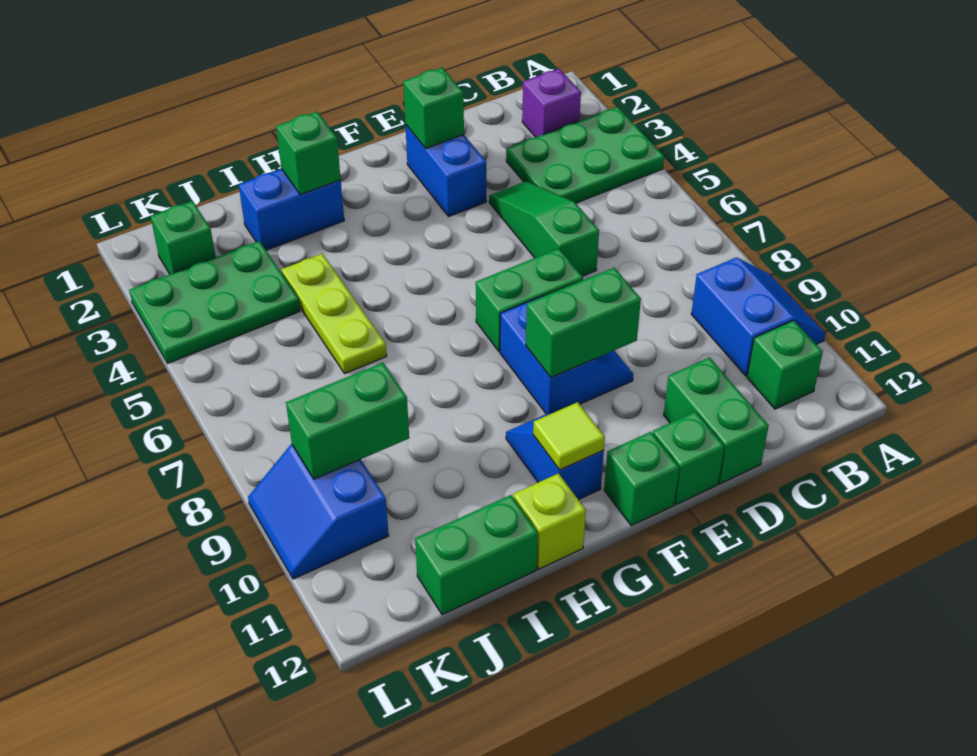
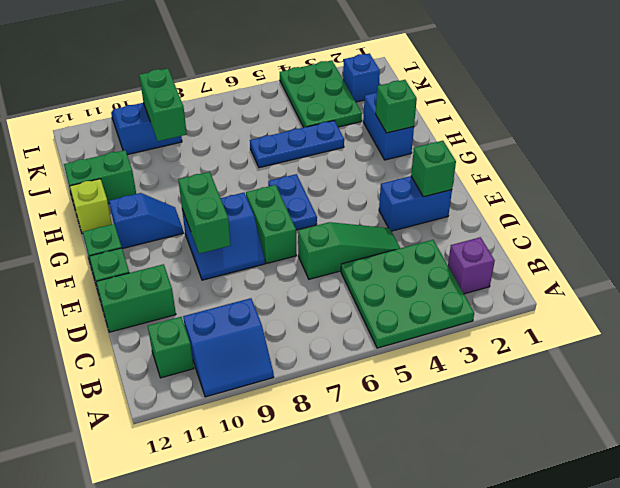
green 2x3 plate [506,107,664,203] -> green 3x3 plate [341,240,474,348]
none -> blue 1x2 plate [268,174,317,230]
lime 1x1 tile [533,402,605,470] -> none
lime 1x3 plate [281,254,387,373] -> blue 1x3 plate [250,121,344,168]
green 1x2 brick [415,495,538,615] -> green 1x2 brick turned to [64,150,136,204]
green 1x1 brick [151,201,215,274] -> blue 1x1 brick [343,53,380,102]

